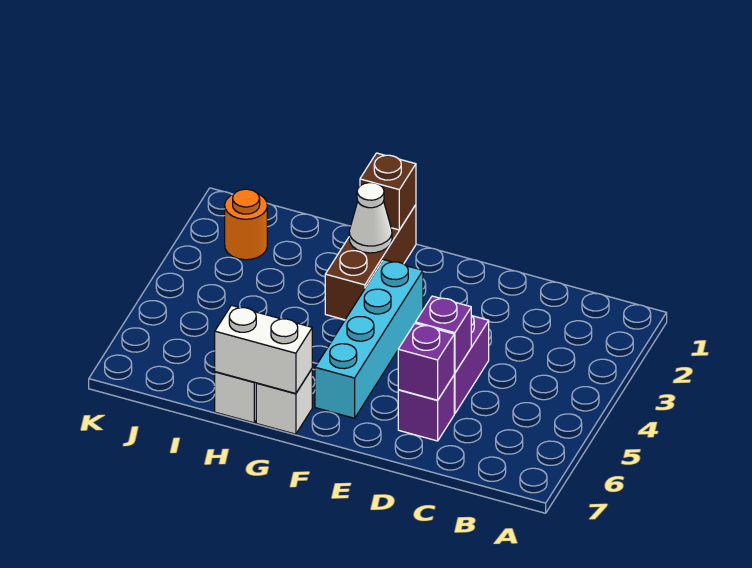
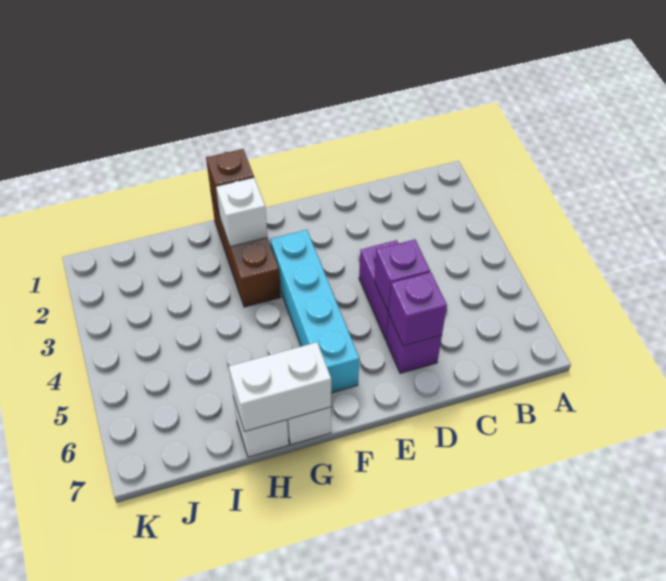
white 1x1 cone [349,183,392,253] -> white 1x1 brick [216,177,268,247]
orange 1x1 round brick [225,189,267,260] -> none

